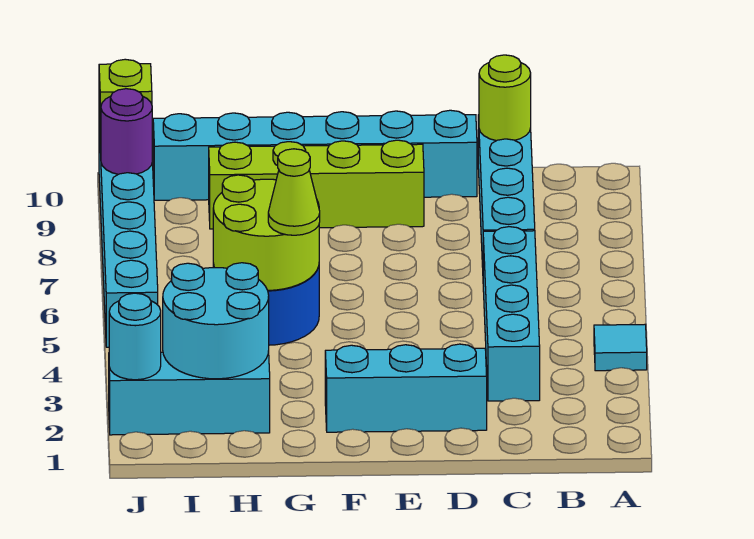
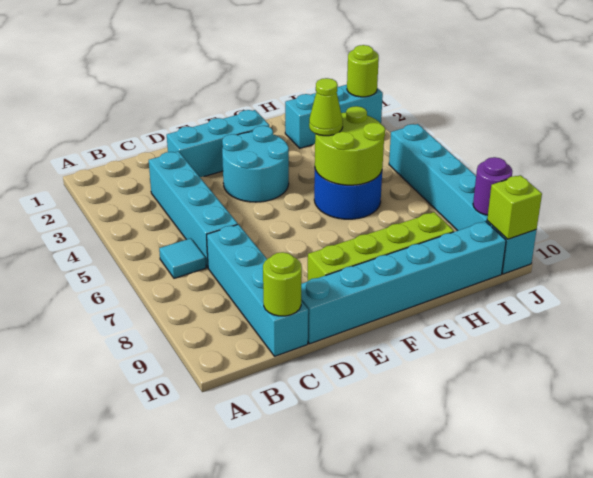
cyan 1x1 tile [594,325,647,371] -> cyan 1x1 tile moved to [159,238,206,278]
cyan 2x2 round brick [163,263,269,379] -> cyan 2x2 round brick moved to [222,126,289,202]
cyan 1x1 round brick [109,293,161,380] -> lime 1x1 round brick [347,45,379,97]

